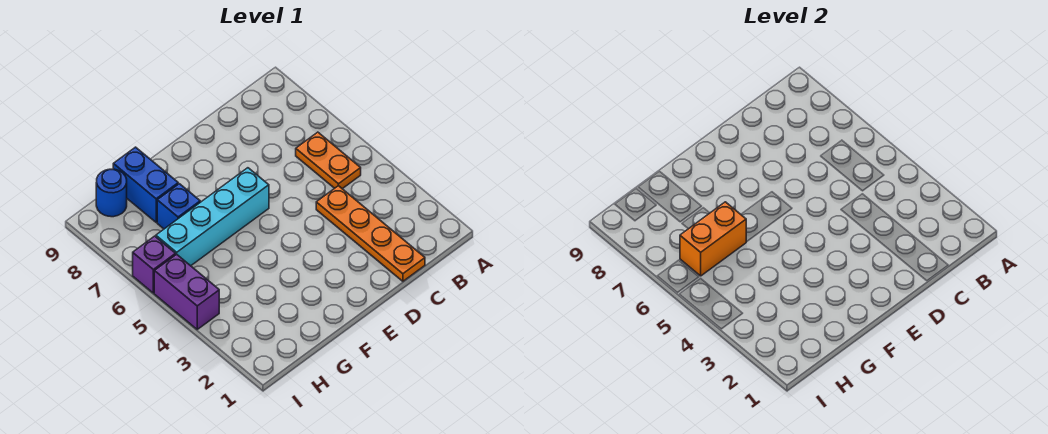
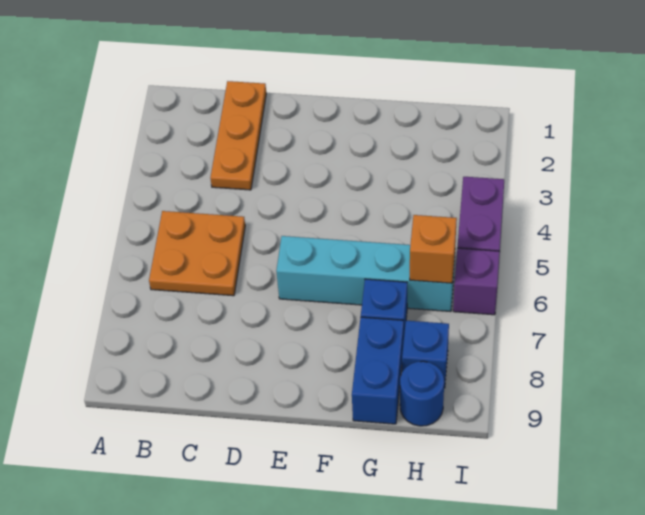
orange 1x2 plate [296,132,361,189] -> orange 2x2 plate [149,211,245,296]
orange 1x4 plate [316,186,425,281] -> orange 1x3 plate [210,81,266,190]
orange 1x2 brick [680,202,746,276] -> orange 1x1 brick [410,215,457,283]
none -> blue 1x1 brick [402,321,449,388]

